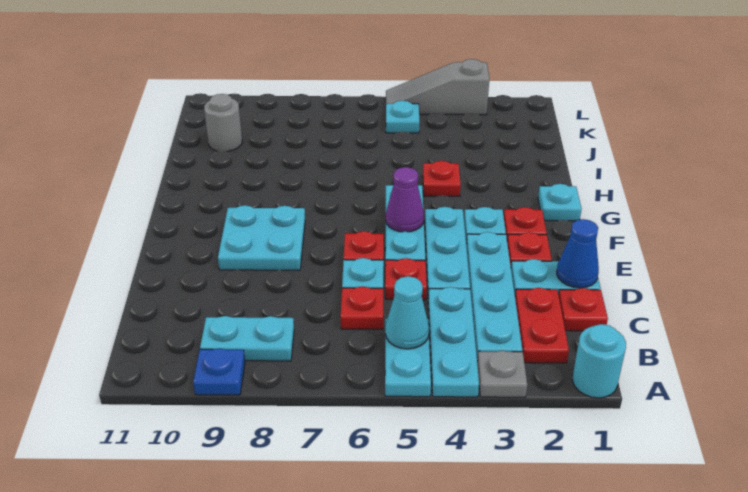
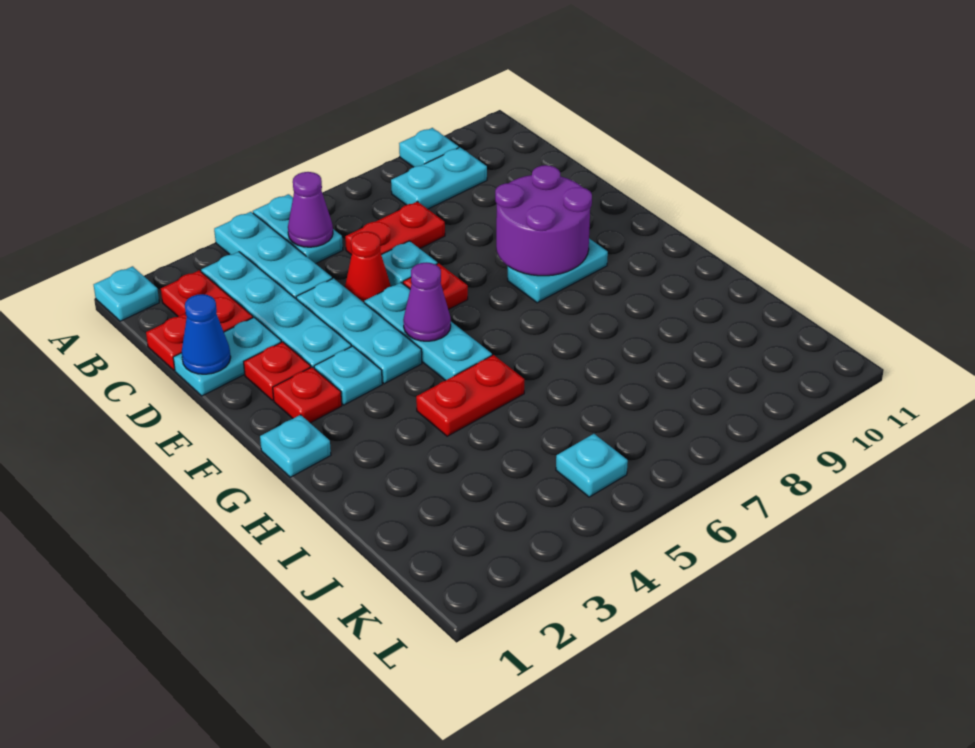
cyan 1x1 round brick [572,324,626,398] -> cyan 1x1 plate [94,266,159,321]
grey 1x1 plate [477,351,527,397] -> none
blue 1x1 plate [193,349,245,395] -> cyan 1x1 plate [399,128,459,167]
cyan 1x1 cone [385,276,429,349] -> purple 1x1 cone [288,172,333,247]
red 1x1 plate [341,287,383,329] -> red 1x2 plate [345,201,445,255]
red 1x1 plate [385,258,427,300] -> red 1x1 cone [345,232,391,302]
cyan 2x2 plate [218,205,305,270] -> cyan 1x2 plate [508,239,608,303]
none -> purple 2x2 round brick [495,165,592,276]
red 1x1 plate [423,161,461,196] -> red 1x2 plate [416,355,524,436]
grey 1x1 round brick [204,94,242,152] -> none
grey 1x3 slope [386,59,489,115] -> none

